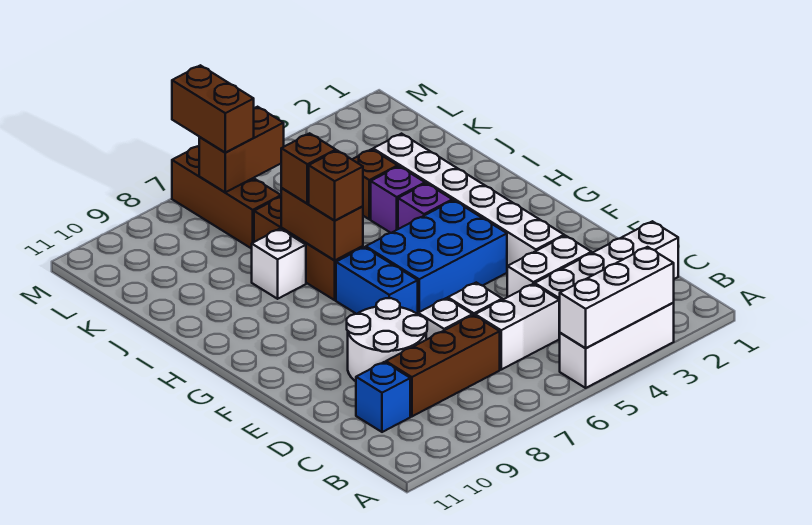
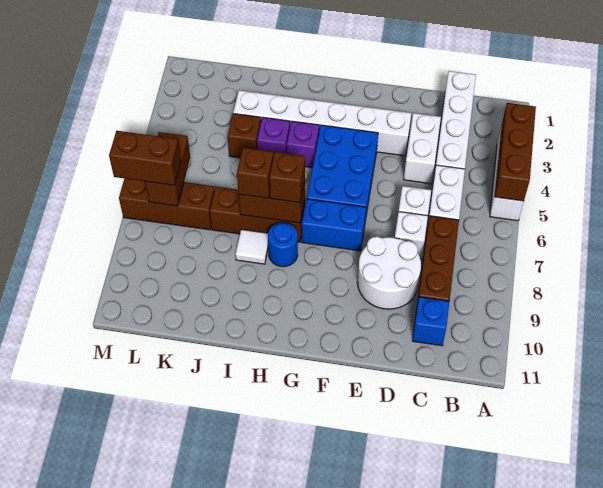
white 1x3 brick [560,247,674,348] -> brown 1x3 brick [495,103,536,201]
none -> blue 1x1 round brick [268,223,298,267]
white 1x1 brick [252,229,306,299] -> white 1x1 tile [235,229,268,264]

